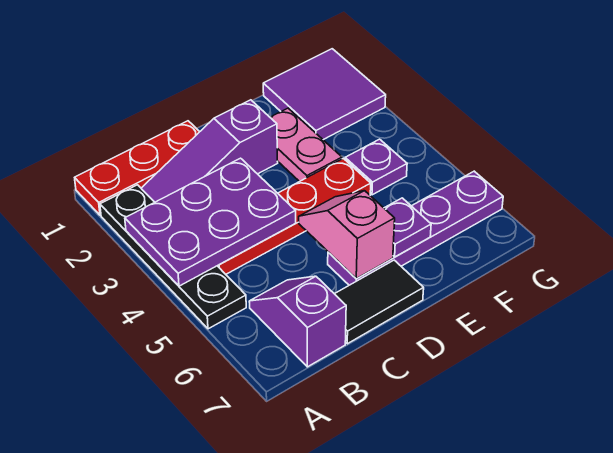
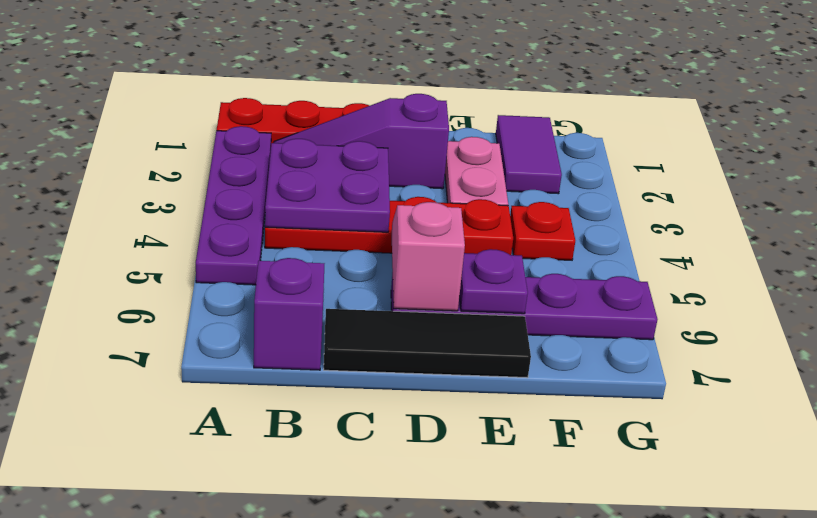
black 1x4 plate [100,185,246,329] -> purple 1x4 plate [196,126,271,285]
purple 2x3 plate [125,158,296,286] -> purple 2x2 plate [265,139,390,232]
black 1x2 tile [335,260,424,344] -> black 1x3 tile [324,309,531,378]
purple 2x2 tile [263,49,386,140] -> purple 1x2 tile [496,115,562,194]
purple 1x1 plate [345,139,407,195] -> red 1x1 plate [510,202,575,260]

